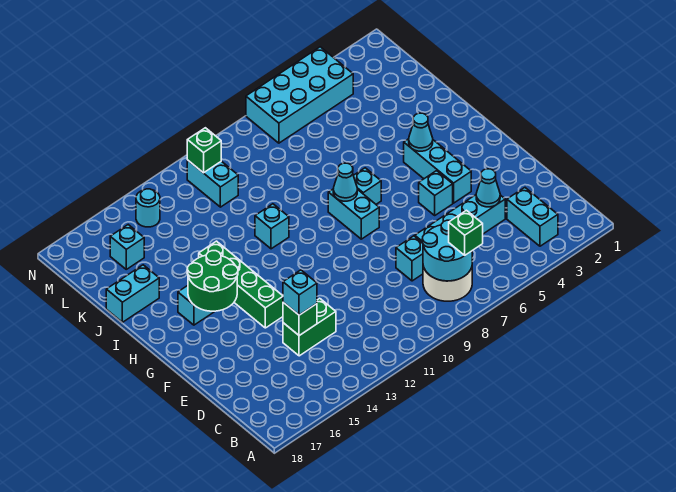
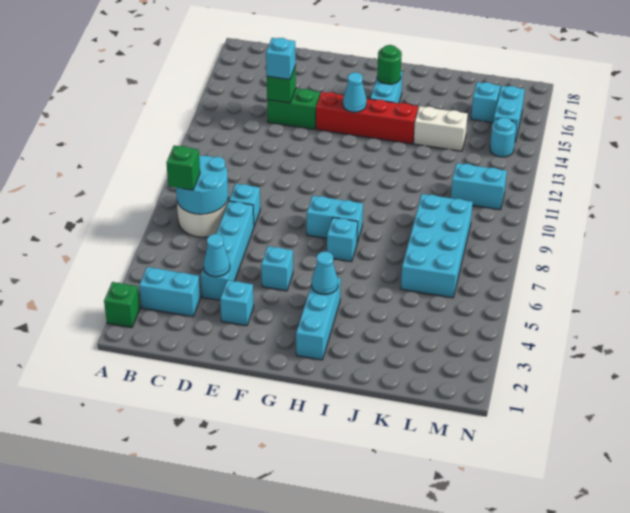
green 1x2 brick [283,298,336,356] -> green 1x2 brick turned to [267,88,320,129]
cyan 1x3 brick [404,139,471,203] -> cyan 1x3 brick turned to [296,277,341,360]
green 1x4 brick [199,241,283,328] -> red 1x4 brick [316,92,418,144]
green 2x2 round brick [187,251,238,311] -> green 1x1 round brick [377,45,402,84]
cyan 1x1 cone [333,163,357,201] -> cyan 1x1 cone moved to [343,72,367,112]
cyan 1x1 brick [255,204,289,249] -> cyan 1x1 brick moved to [220,280,254,326]
none -> white 1x2 brick [414,106,468,151]
cyan 1x2 brick [106,265,159,322] -> cyan 1x2 brick moved to [494,86,525,142]
cyan 2x4 brick [246,47,353,143] -> cyan 2x4 brick moved to [401,194,473,298]
green 1x1 brick [187,128,221,173] -> green 1x1 brick moved to [104,282,140,328]

